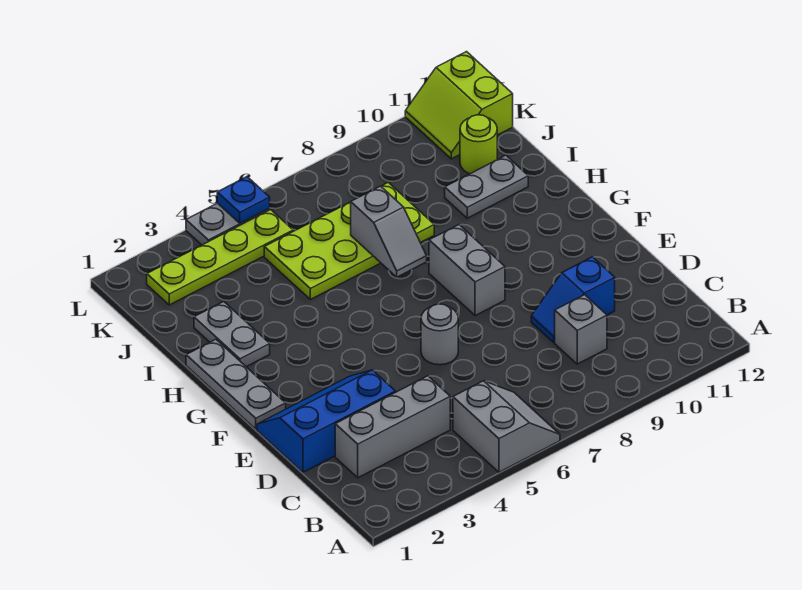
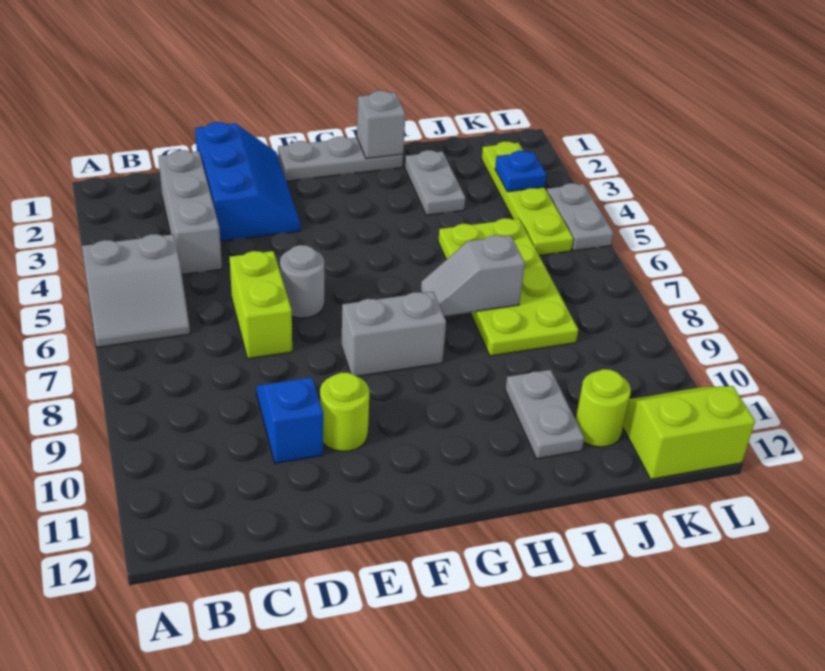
grey 1x1 brick [555,295,607,364] -> grey 1x1 brick moved to [357,91,406,159]
none -> lime 1x2 brick [230,251,292,359]
none -> lime 1x1 round brick [320,373,369,451]
grey 1x2 plate [194,302,270,367] -> grey 1x2 plate turned to [405,150,465,215]
blue 1x1 plate [217,177,270,223] -> blue 1x1 plate moved to [495,151,546,192]

